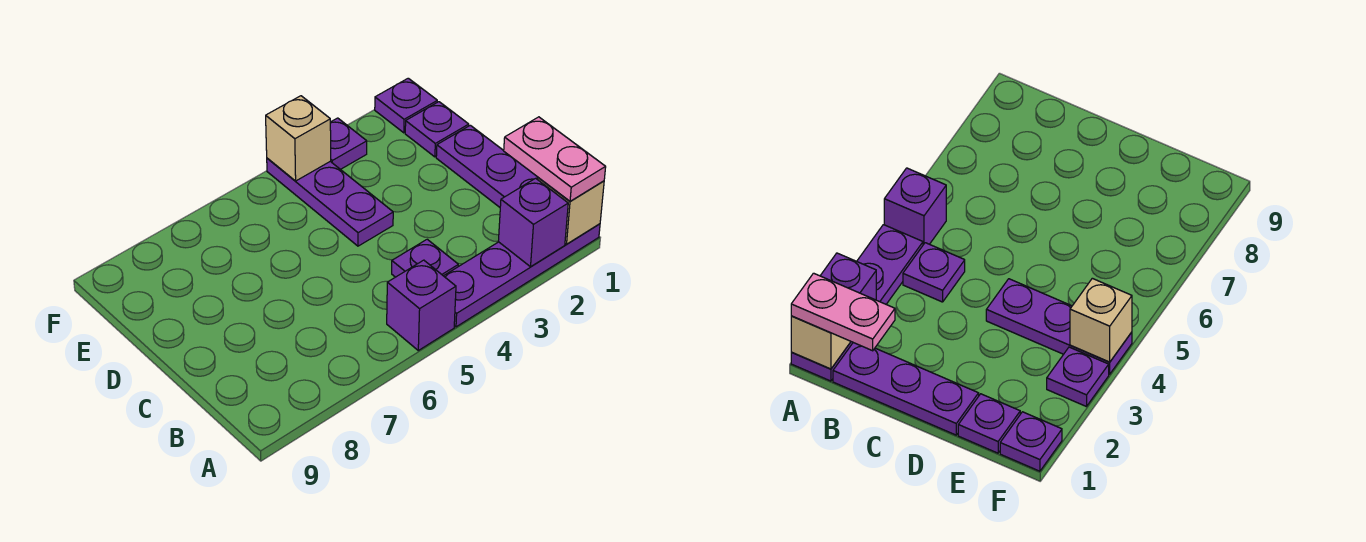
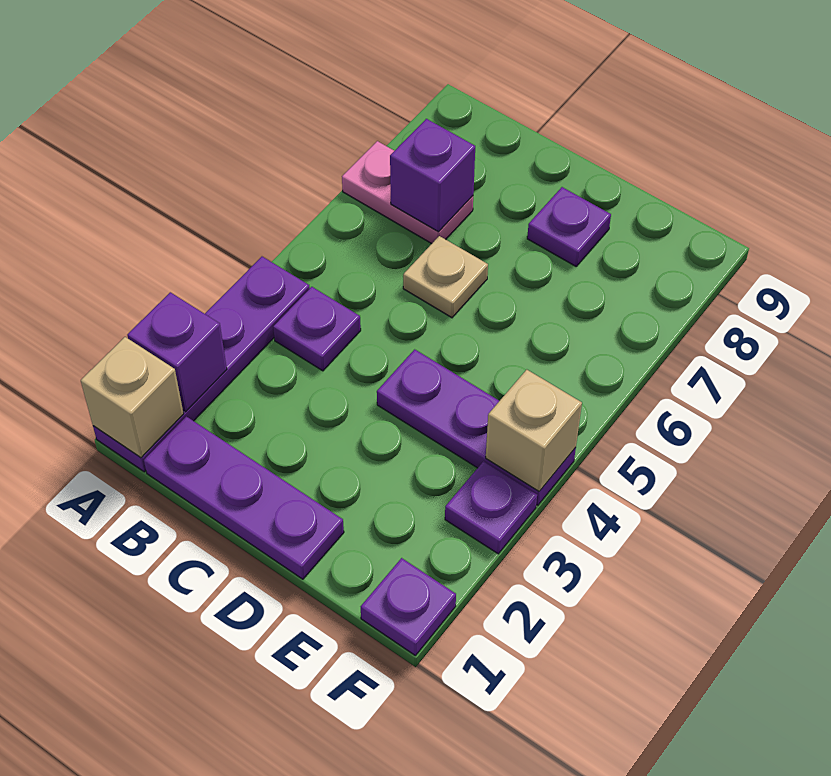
pink 1x2 plate [504,117,606,201] -> pink 1x2 plate moved to [342,141,473,244]
purple 1x1 brick [387,260,456,350] -> purple 1x1 brick moved to [390,119,475,232]
none -> tan 1x1 plate [403,236,488,318]
purple 1x1 plate [405,102,469,157] -> purple 1x1 plate moved to [527,187,611,266]

